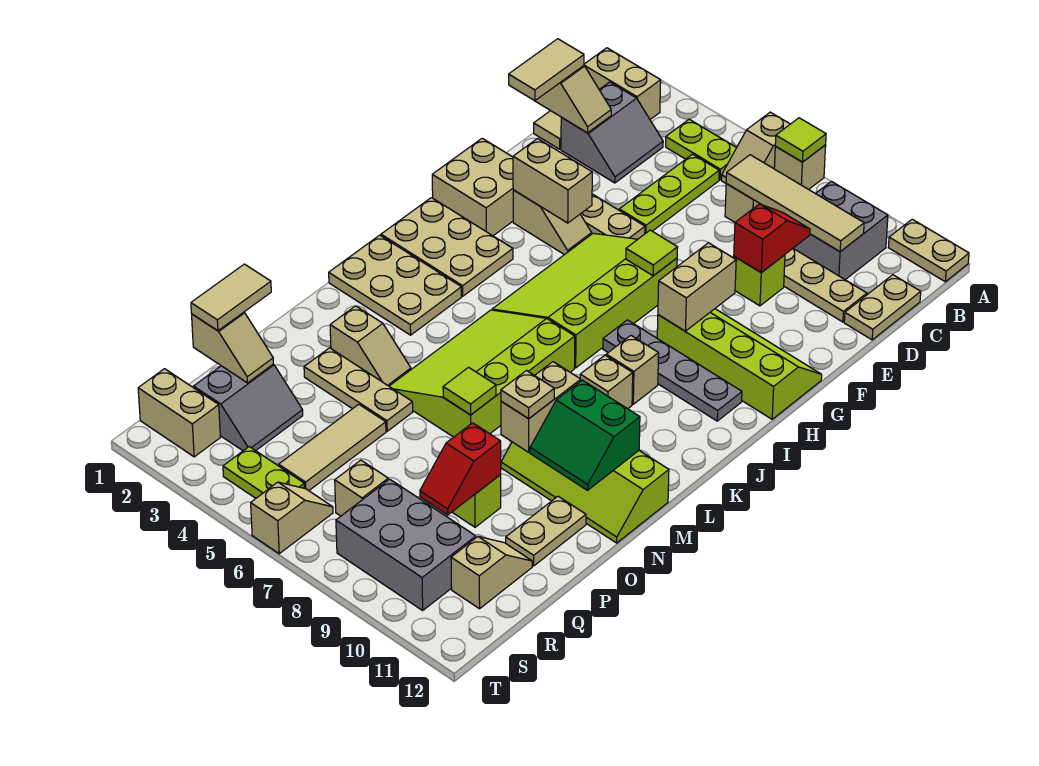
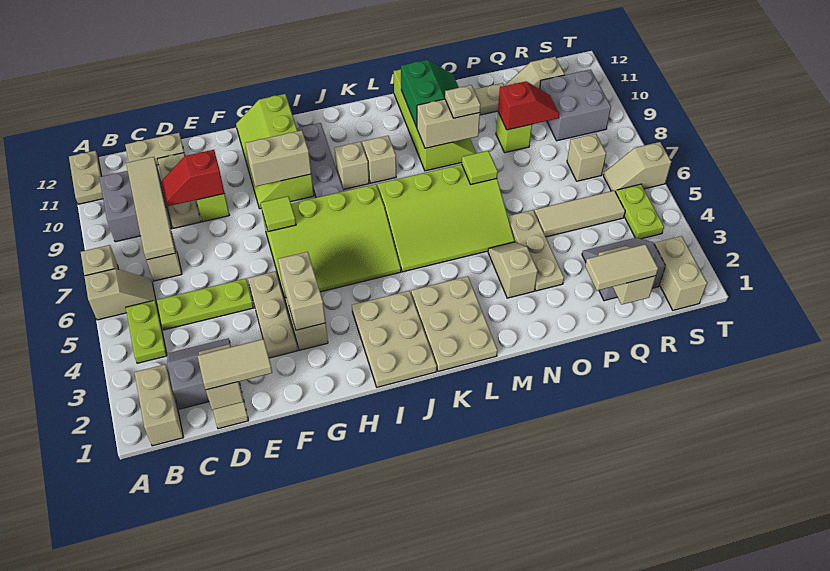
lime 1x1 tile [775,118,826,162] -> none
tan 2x2 brick [432,138,513,236] -> none
grey 2x3 brick [336,479,476,610] -> grey 2x2 brick [540,69,611,141]

